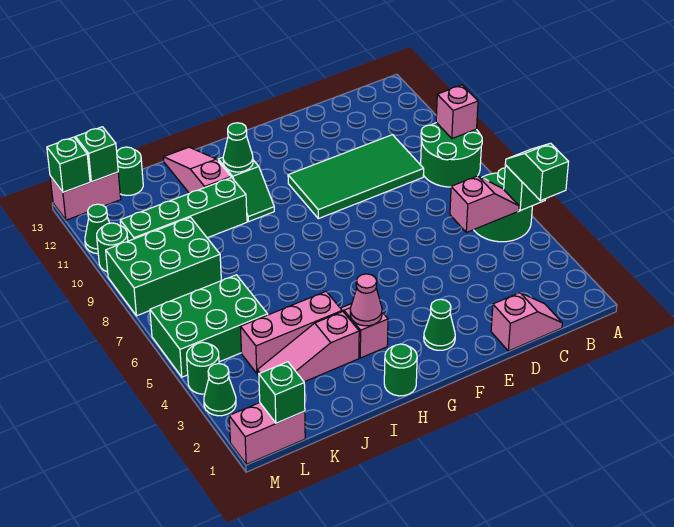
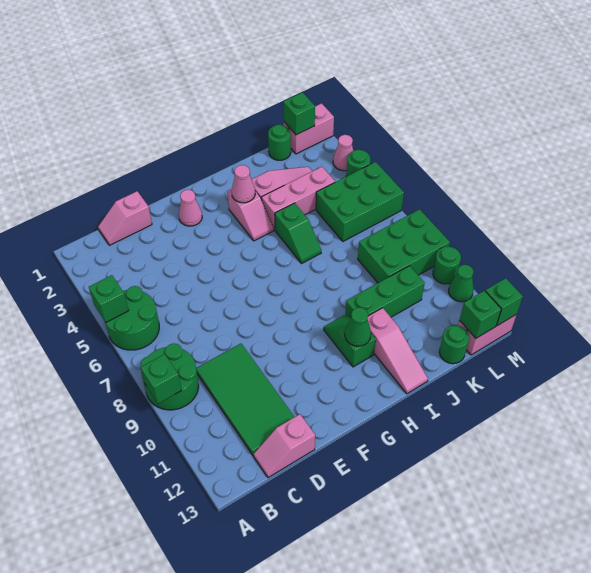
green 1x2 slope [505,143,568,201] -> green 1x2 slope moved to [275,203,321,263]
pink 1x1 brick [436,85,478,139] -> green 1x1 brick [141,354,182,403]
pink 1x2 slope [450,176,519,232] -> pink 1x2 slope moved to [253,414,315,478]
green 2x4 tile [288,135,424,219] -> green 2x4 tile turned to [196,344,294,455]
green 1x1 cone [424,299,455,350] -> pink 1x1 cone [179,190,202,226]
green 1x1 round brick [384,344,417,396] -> green 1x1 round brick moved to [268,125,291,160]
green 1x4 brick [120,178,247,241] -> green 1x3 brick [345,266,425,317]
green 1x1 cone [204,364,236,416] -> pink 1x1 cone [333,135,353,171]

